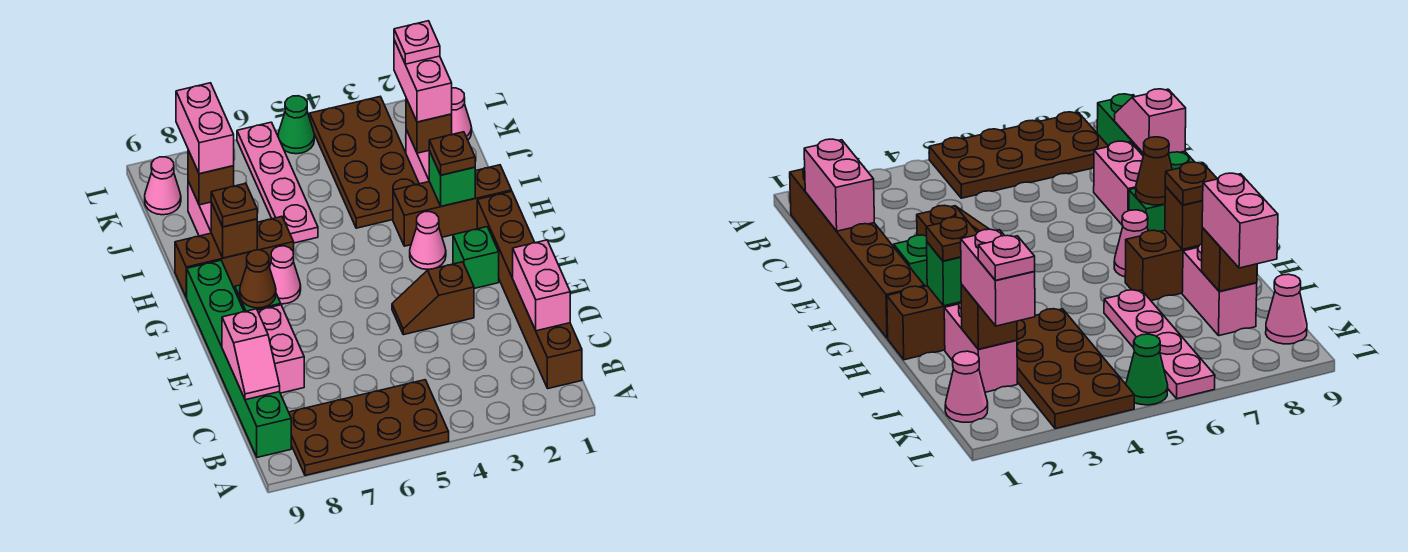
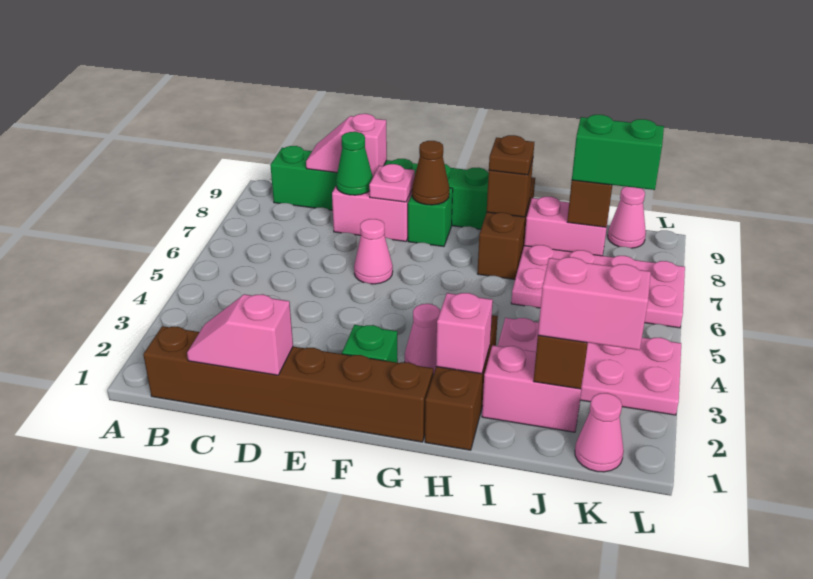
brown 2x4 plate [289,380,449,475] -> none
pink 1x2 brick [513,240,570,331] -> pink 1x2 slope [187,294,293,375]
brown 1x2 slope [392,262,474,335] -> none
pink 1x1 cone [270,246,301,304] -> pink 1x1 cone moved to [354,219,393,284]
green 1x1 brick [429,151,475,206] -> pink 1x1 brick [436,293,493,374]
brown 1x1 plate [429,132,475,175] -> none
brown 2x4 plate [310,97,419,228] -> pink 2x4 plate [498,318,681,415]
pink 1x4 plate [237,122,318,243] -> pink 2x4 plate [511,245,685,328]
pink 1x2 brick [176,83,234,174] -> green 1x2 brick [572,115,664,190]
pink 1x1 plate [394,21,440,64] -> pink 1x1 plate moved to [369,164,415,202]
green 1x1 cone [278,96,314,154] -> green 1x1 cone moved to [336,132,373,195]

